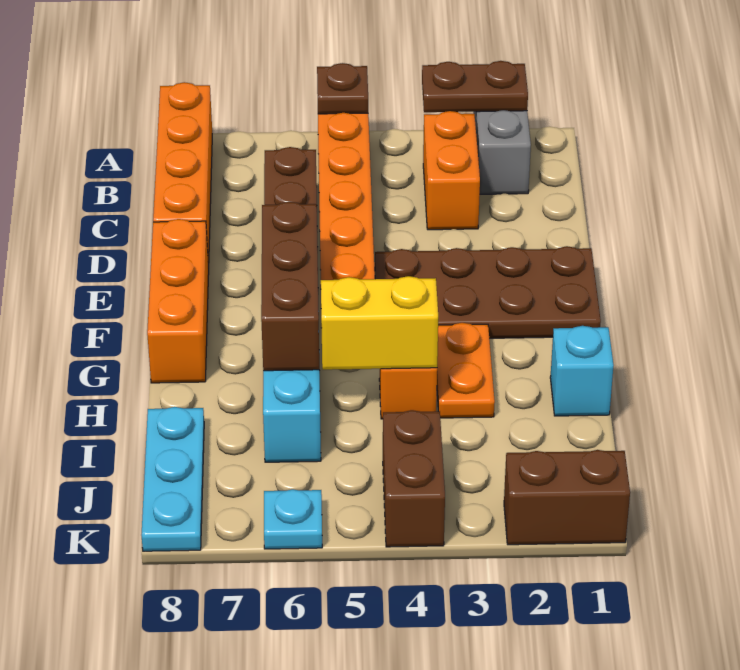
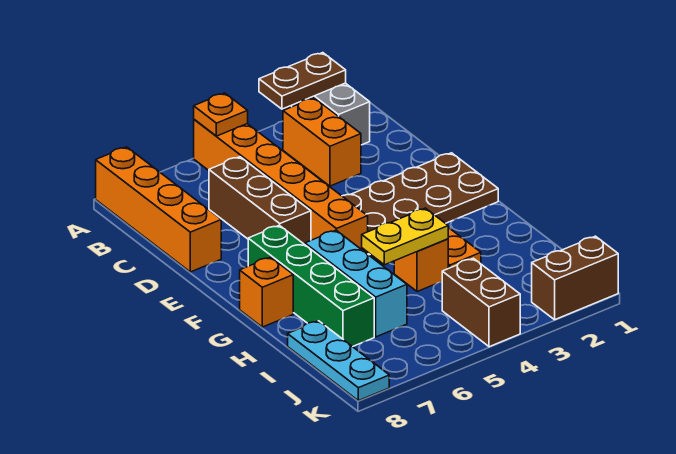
brown 1x1 plate [317,63,368,114] -> orange 1x1 plate [194,93,248,136]
orange 1x3 brick [147,219,209,383] -> orange 1x1 brick [240,257,293,327]
brown 1x3 brick [261,202,319,371] -> none
none -> green 1x4 brick [248,225,374,347]
cyan 1x1 brick [550,326,614,416] -> none
yellow 1x2 brick [321,276,438,370] -> yellow 1x2 plate [362,208,448,265]
cyan 1x1 plate [264,489,322,549] -> none

